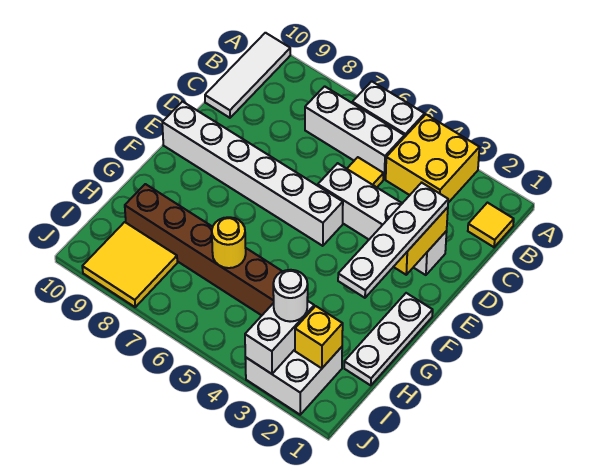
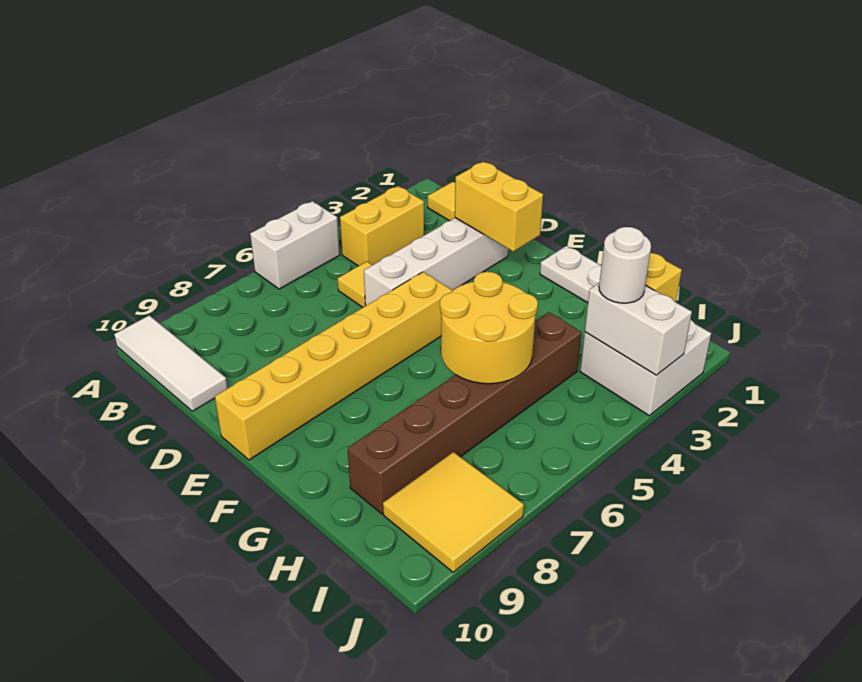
yellow 2x2 brick [386,115,479,203] -> yellow 1x2 brick [340,186,424,266]
white 1x3 brick [305,86,404,179] -> none
white 1x4 plate [338,183,448,298] -> none
white 1x6 brick [162,102,343,246] -> yellow 1x6 brick [215,272,452,460]
yellow 1x1 round brick [212,217,246,268] -> yellow 2x2 round brick [440,272,538,384]

